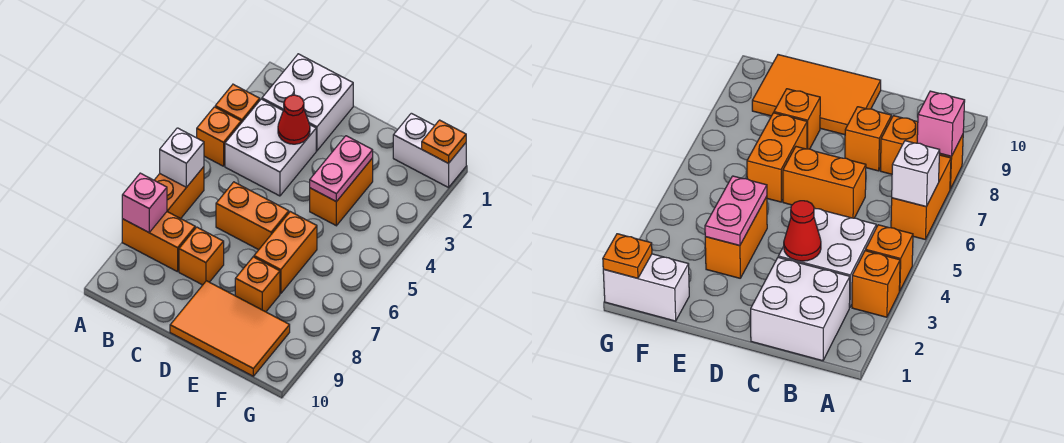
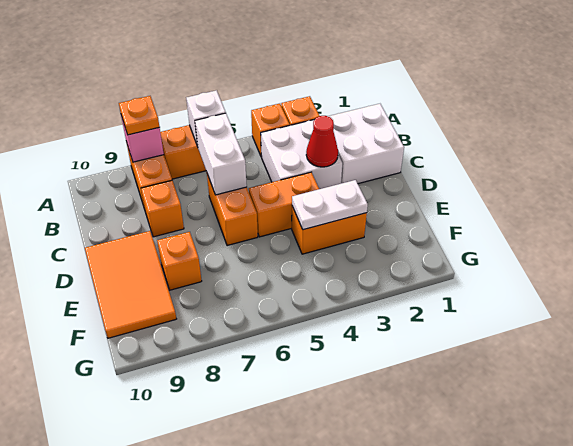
pink 1x2 plate [310,136,373,202] -> white 1x2 plate [292,180,368,230]
orange 1x2 brick [254,212,317,294] -> orange 1x2 brick moved to [249,172,319,237]
white 1x2 brick [393,113,466,188] -> white 1x2 brick moved to [195,113,247,195]
orange 1x1 plate [422,120,466,163] -> orange 1x1 plate moved to [119,96,159,135]

